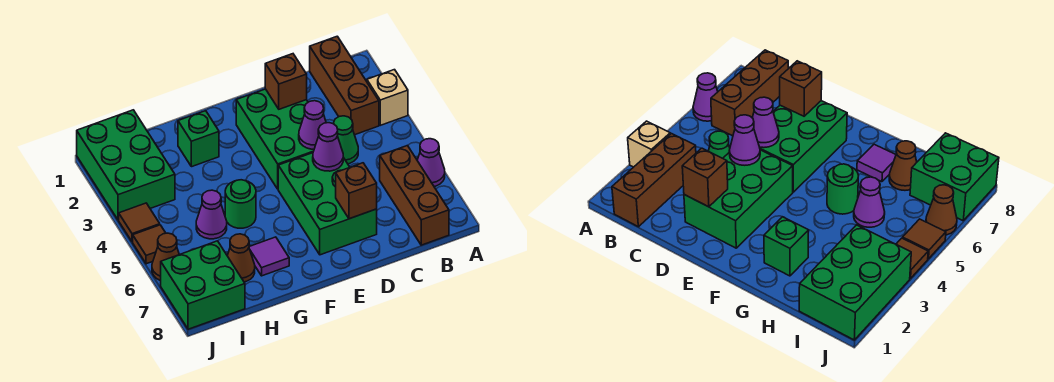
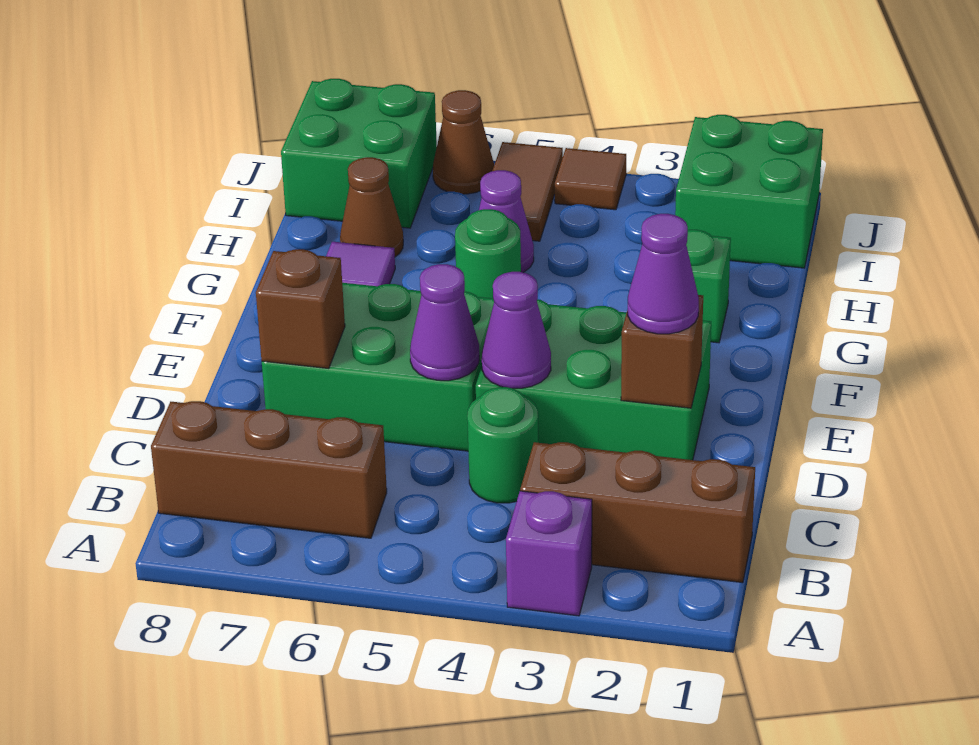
tan 1x1 brick [367,70,408,125] -> purple 1x1 brick [506,491,592,616]
purple 1x1 cone [417,139,445,187] -> purple 1x1 cone moved to [628,214,699,334]
green 1x1 cone [334,116,358,164] -> green 1x1 round brick [467,387,538,503]
green 2x3 brick [77,110,175,220] -> green 2x2 brick [675,115,823,268]
brown 1x1 tile [133,225,165,264] -> brown 1x2 tile [492,142,563,241]

